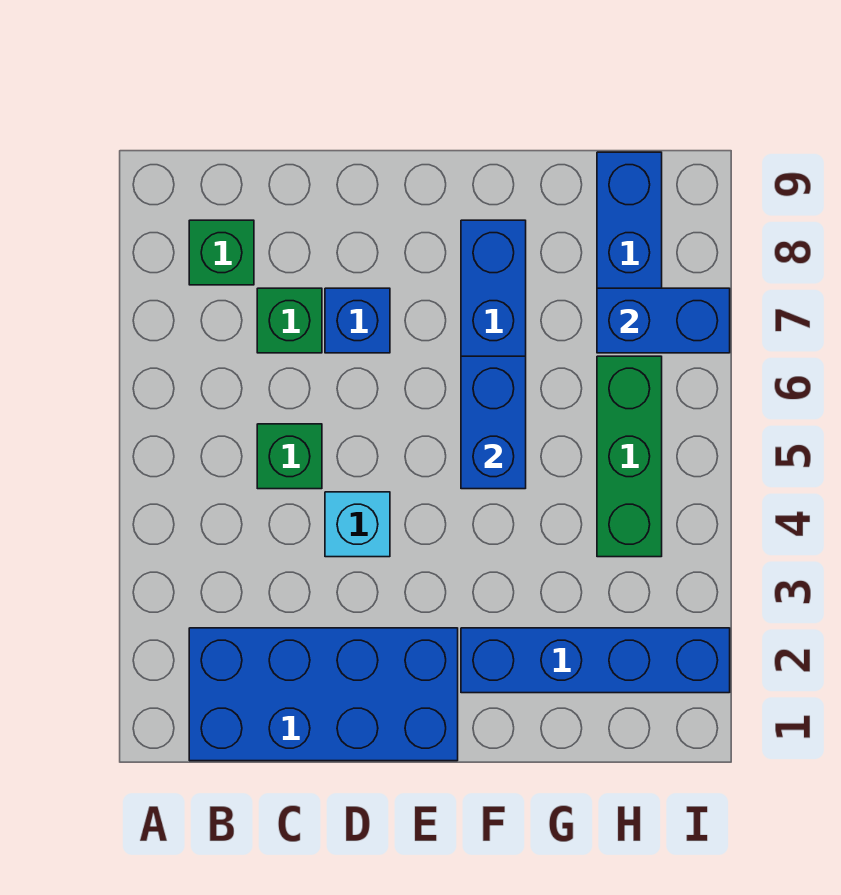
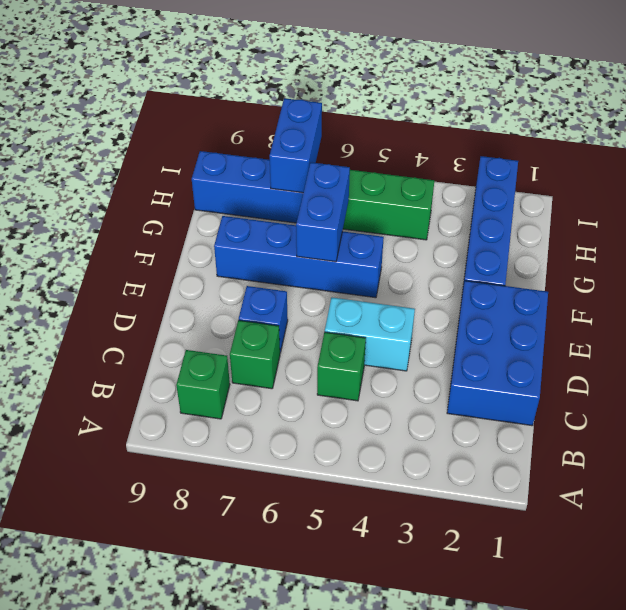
blue 2x4 brick [189,628,458,761] -> blue 2x3 brick [447,281,548,426]
cyan 1x1 brick [325,492,390,557] -> cyan 1x2 brick [325,298,415,371]
blue 1x2 brick [461,356,526,489] -> blue 1x2 brick turned to [296,162,350,262]

